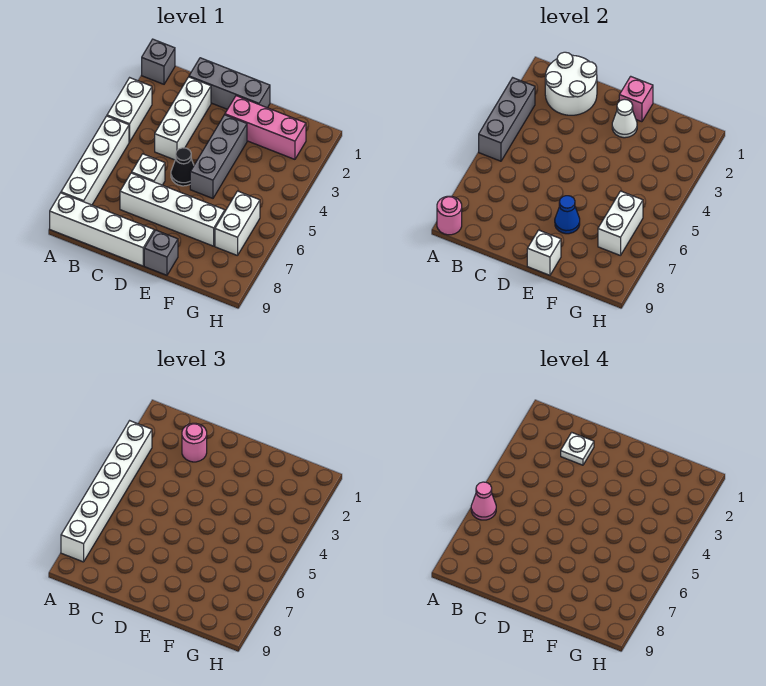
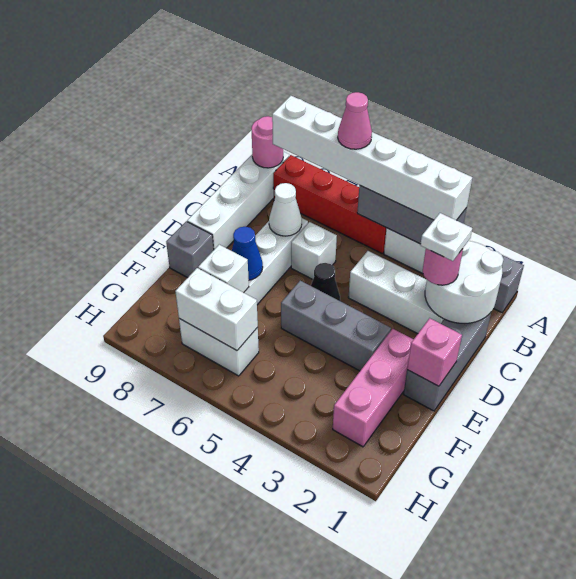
white 1x4 brick [61,116,129,205] -> red 1x4 brick [273,155,387,253]
white 1x1 cone [612,99,637,138] -> white 1x1 cone moved to [269,183,302,236]
white 1x1 brick [527,230,561,275] -> white 1x1 brick moved to [198,245,249,293]

